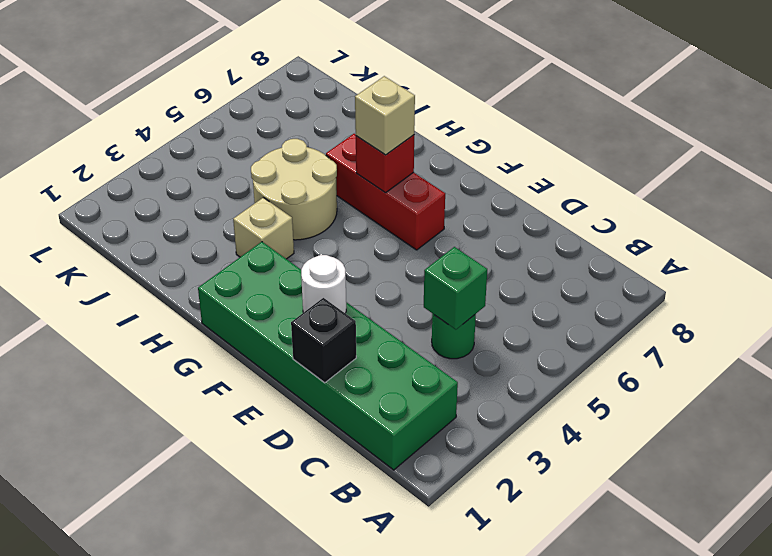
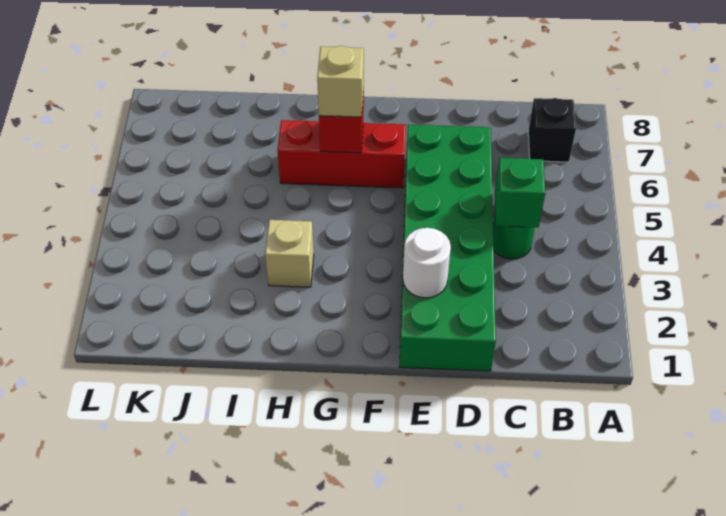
green 2x6 brick [198,242,458,470] -> green 2x6 brick turned to [399,125,496,371]
black 1x1 brick [291,298,356,383] -> black 1x1 brick moved to [528,98,576,162]
tan 2x2 round brick [251,139,337,240] -> none

